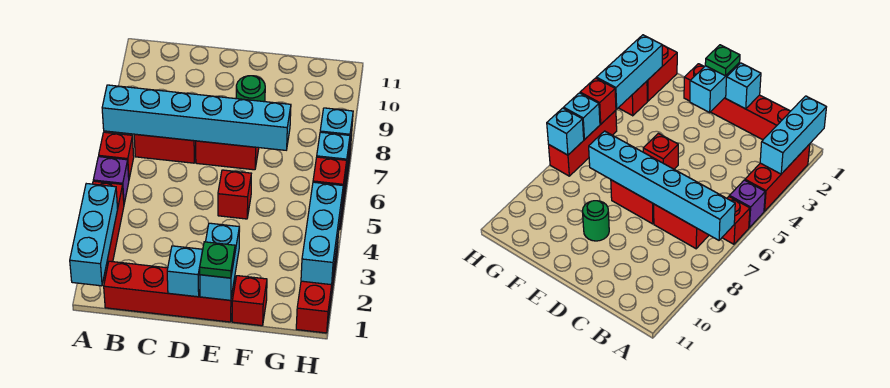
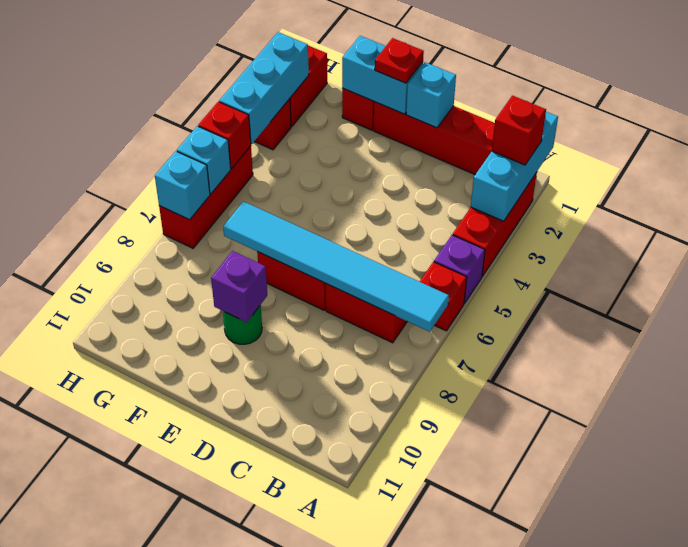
cyan 1x6 brick [102,85,291,150] -> cyan 1x6 tile [223,201,449,332]
cyan 1x2 brick [200,223,239,300] -> cyan 1x2 brick turned to [342,36,423,114]
green 1x1 plate [200,242,235,278] -> red 1x1 plate [375,38,424,83]
red 1x1 brick [218,170,251,219] -> red 1x1 brick moved to [492,96,546,165]
none -> purple 1x1 brick [211,251,267,322]

